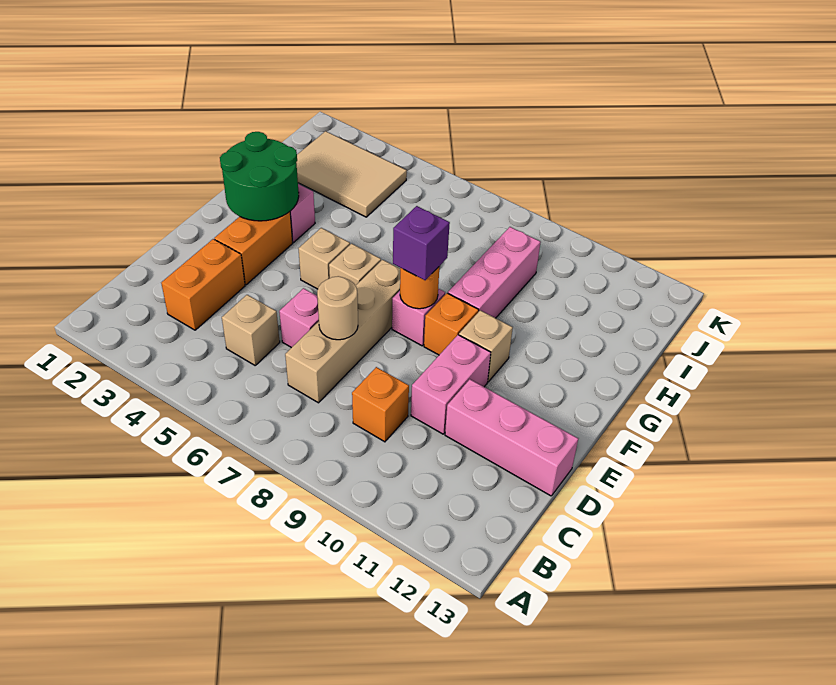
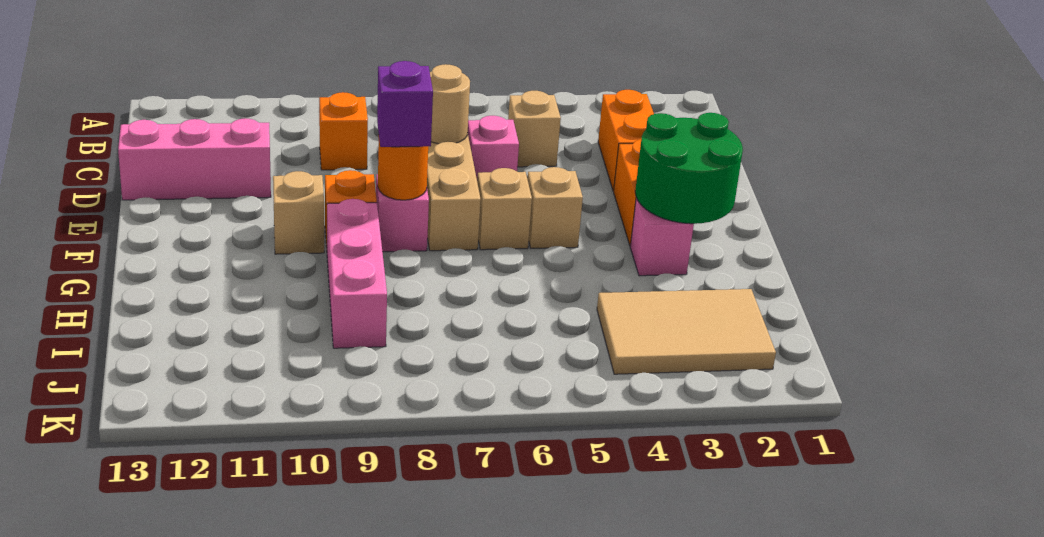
pink 1x2 brick [411,335,491,434] -> none

